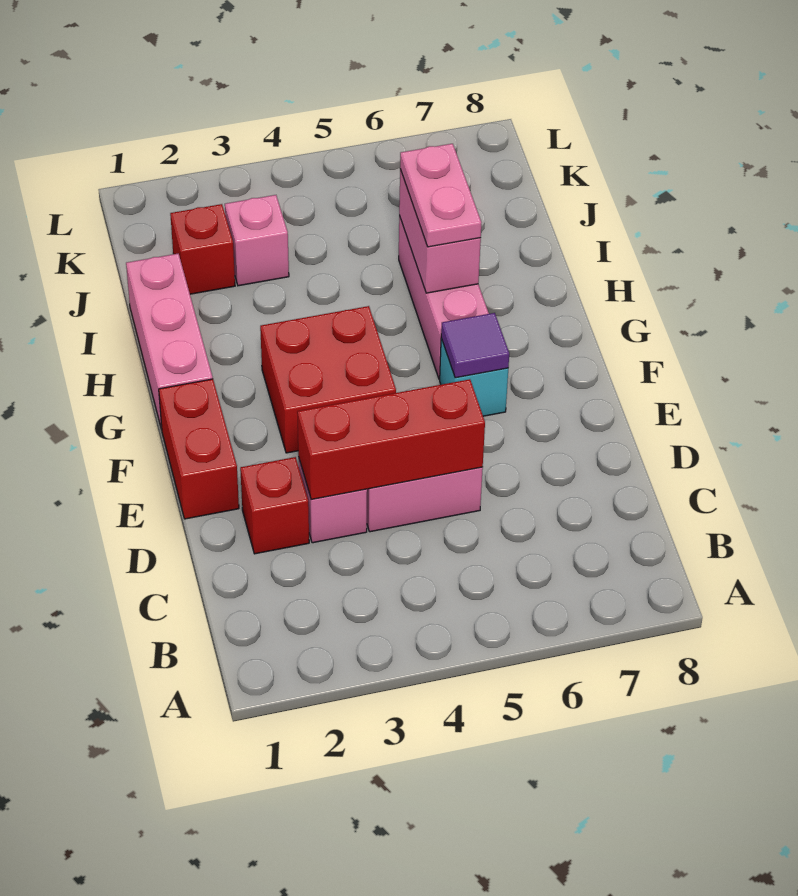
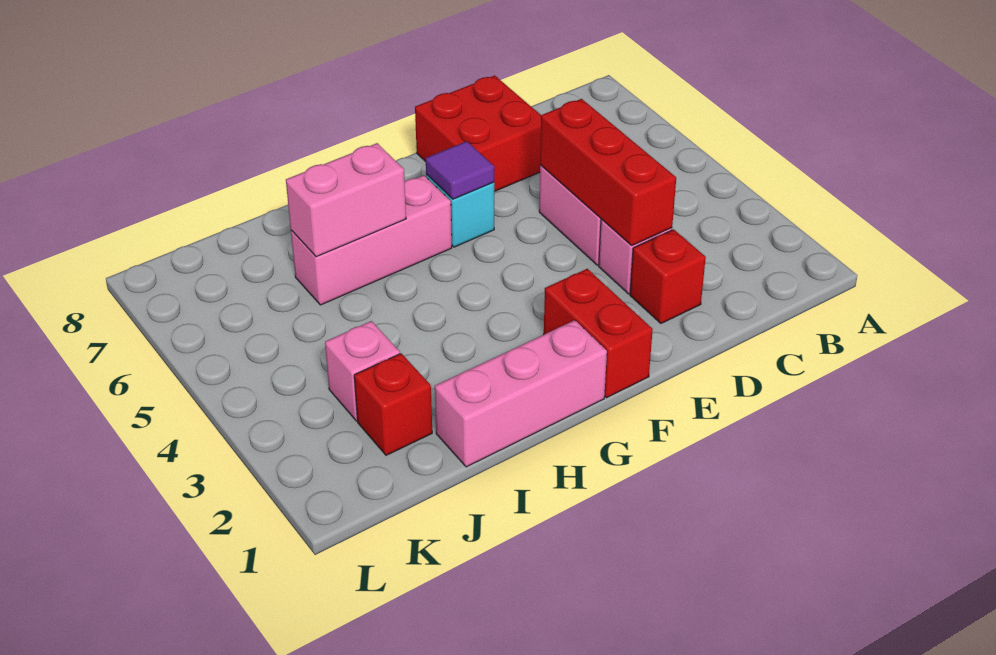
red 1x2 brick [159,379,239,519] -> red 1x2 brick turned to [544,269,653,398]
red 2x2 brick [260,306,396,453] -> red 2x2 brick moved to [415,75,541,192]
pink 1x2 plate [400,144,481,247] -> none

